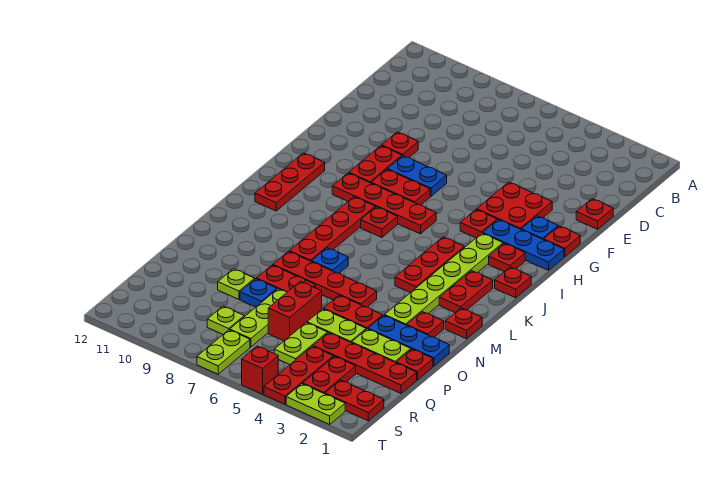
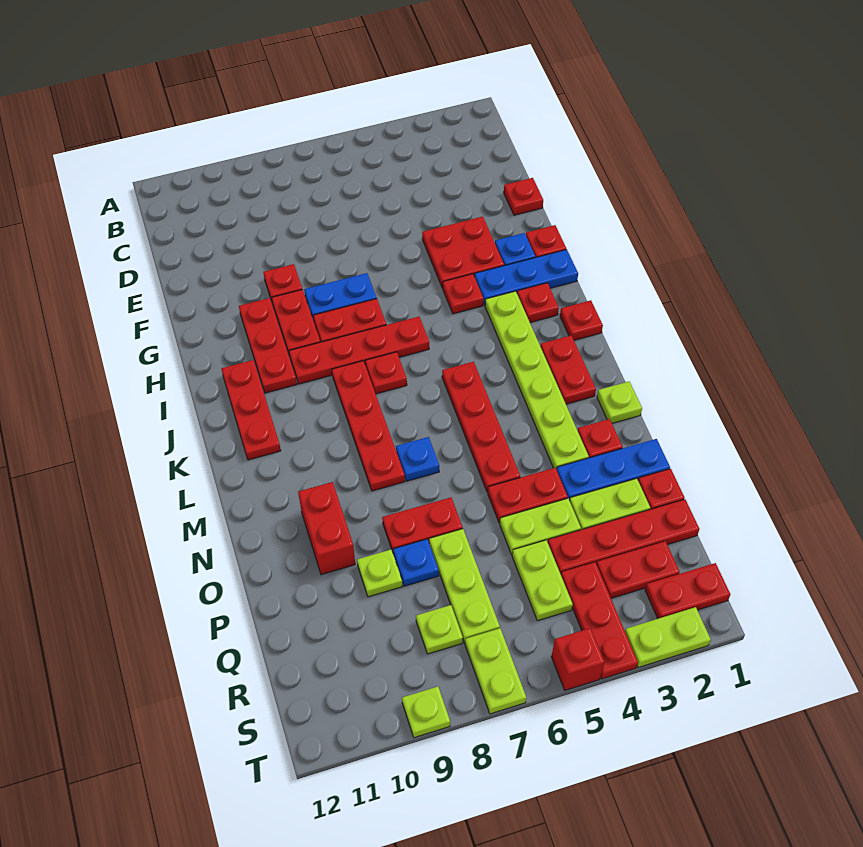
red 1x3 plate [395,237,464,293] -> red 1x3 plate moved to [239,298,297,393]
red 1x1 plate [445,308,482,339] -> lime 1x1 plate [597,382,642,423]
red 1x4 plate [273,251,377,307] -> red 1x4 plate turned to [442,362,520,492]
red 1x2 brick [268,281,322,341] -> red 1x2 brick moved to [298,482,355,574]
red 1x2 plate [303,356,356,394] -> red 1x2 plate turned to [597,541,680,598]
none -> lime 1x1 plate [402,687,450,738]

